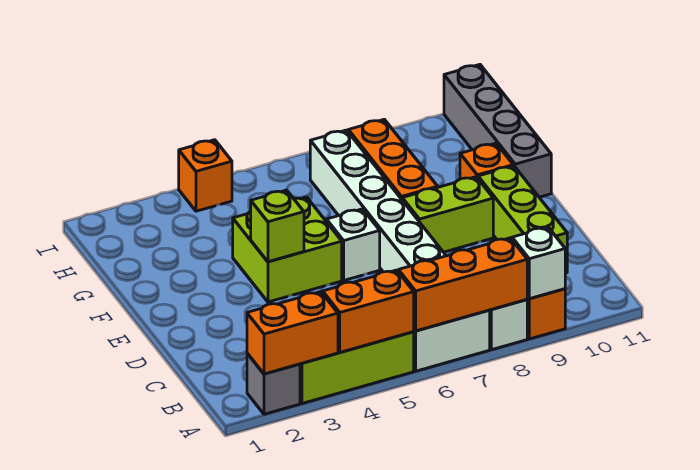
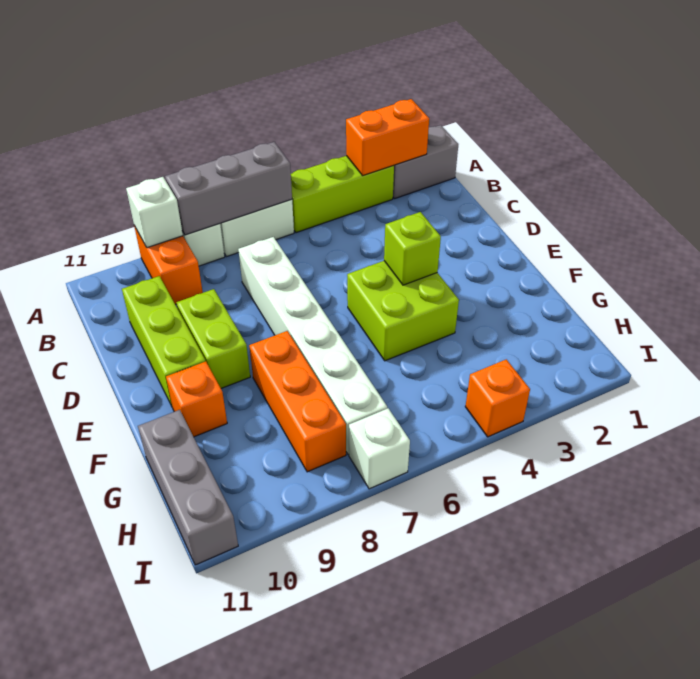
grey 1x1 brick [247,353,300,414] -> grey 1x2 brick [393,125,458,199]
orange 1x2 brick [323,270,414,352] -> none
orange 1x3 brick [398,238,527,331] -> grey 1x3 brick [165,142,292,235]
white 1x1 brick [327,209,380,280] -> white 1x1 brick moved to [349,408,410,489]
lime 1x2 brick [402,177,493,252] -> lime 1x2 brick turned to [176,289,250,388]
grey 1x4 brick [444,65,551,197] -> grey 1x3 brick [138,410,238,565]

